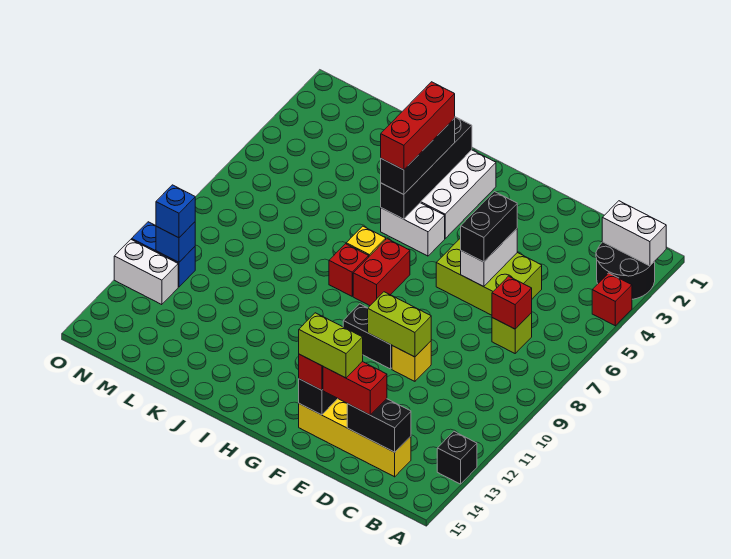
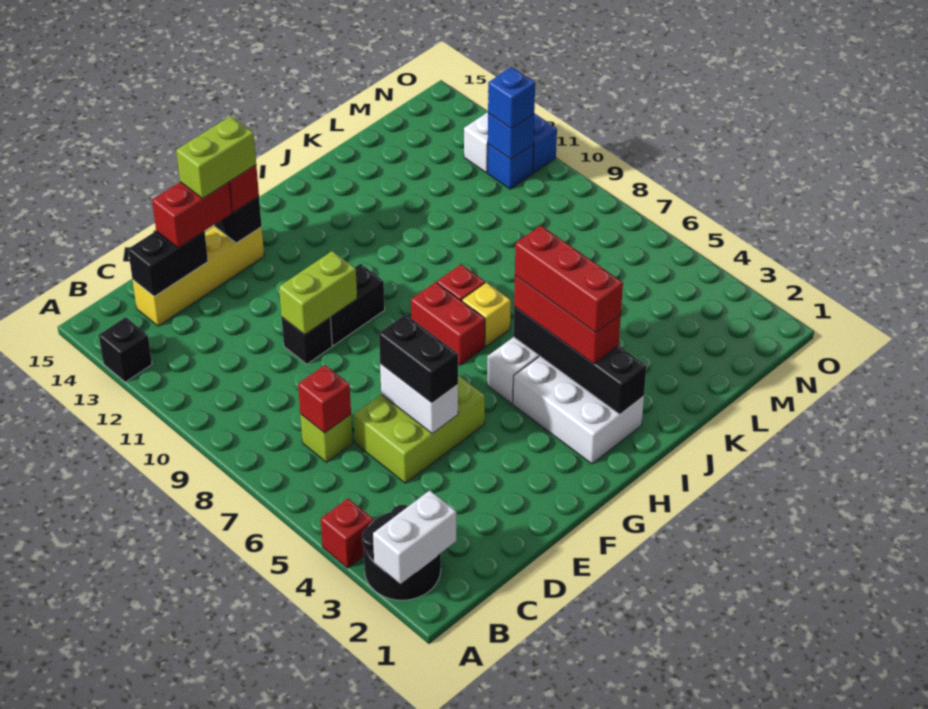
yellow 1x1 brick [392,341,431,381] -> black 1x1 brick [282,318,332,364]
black 1x3 brick [381,118,455,195] -> red 1x3 brick [514,276,621,364]

